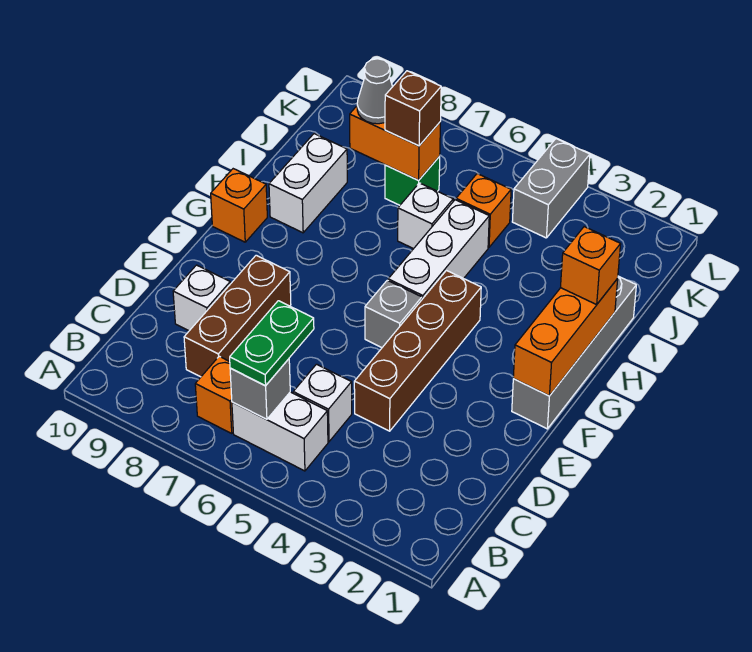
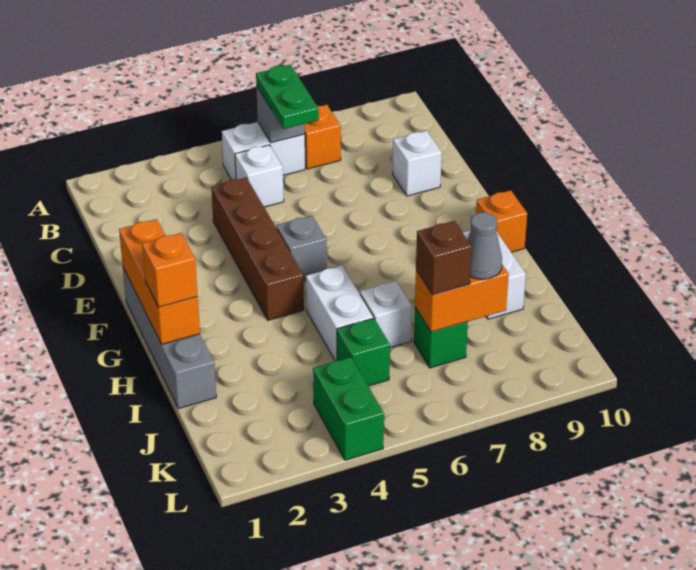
brown 1x3 brick [184,255,291,377] -> none
white 1x3 brick [388,200,489,299] -> white 1x2 brick [306,266,373,361]
orange 1x1 brick [456,174,511,247] -> green 1x1 brick [337,318,390,386]
grey 1x2 brick [512,139,590,238] -> green 1x2 brick [313,357,384,460]

